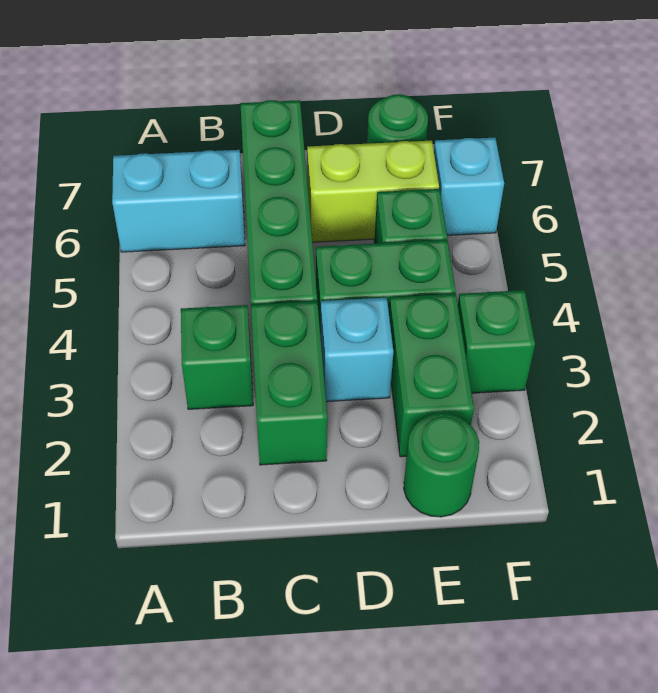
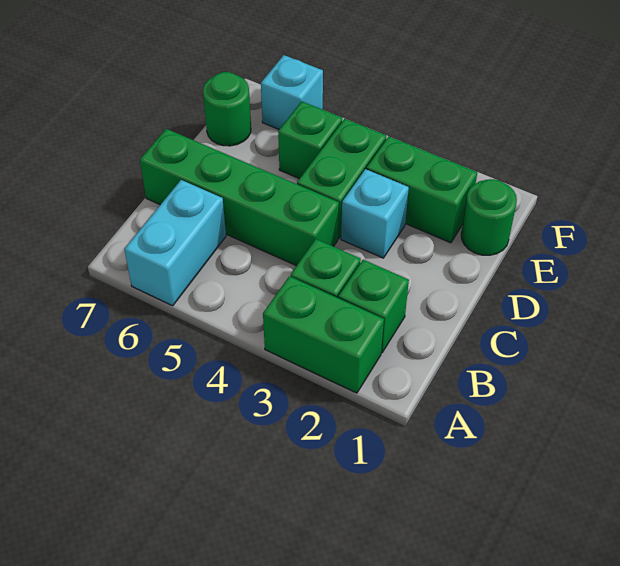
green 1x2 brick [251,301,327,465] -> green 1x2 brick moved to [263,276,384,393]
lime 1x2 brick [307,141,439,242] -> none
green 1x1 brick [458,290,535,393] -> green 1x1 brick moved to [338,260,409,353]

